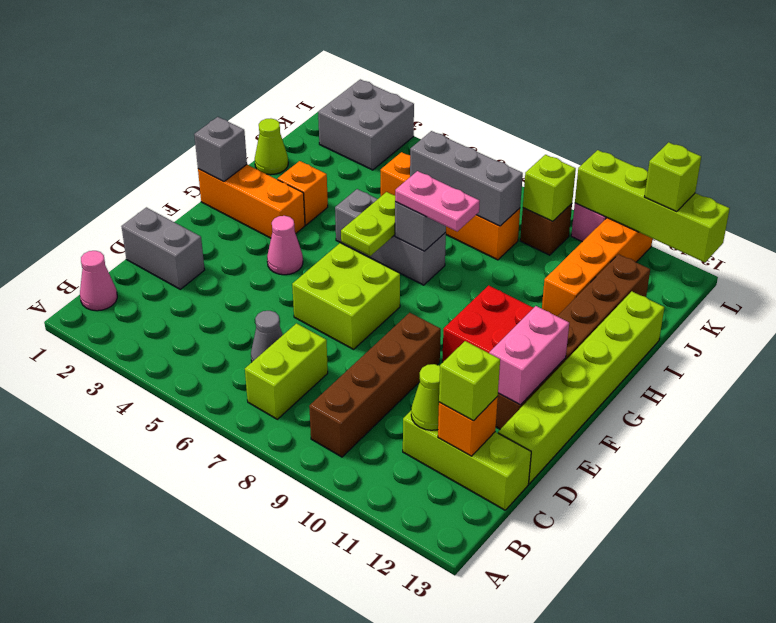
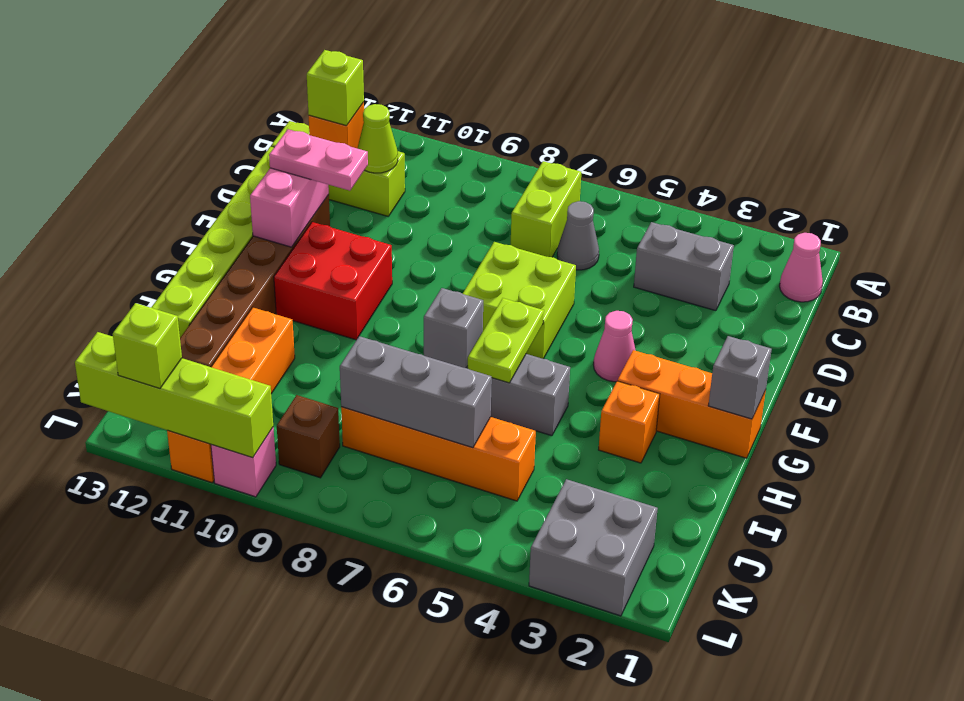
brown 1x4 brick [309,313,441,457] -> none
grey 1x2 brick [121,207,205,289] -> grey 1x2 brick moved to [634,222,734,311]
pink 1x2 plate [395,171,480,231] -> pink 1x2 plate moved to [269,129,368,191]
lime 1x1 cone [255,118,288,175] -> none
lime 1x1 brick [523,155,576,221] -> none

